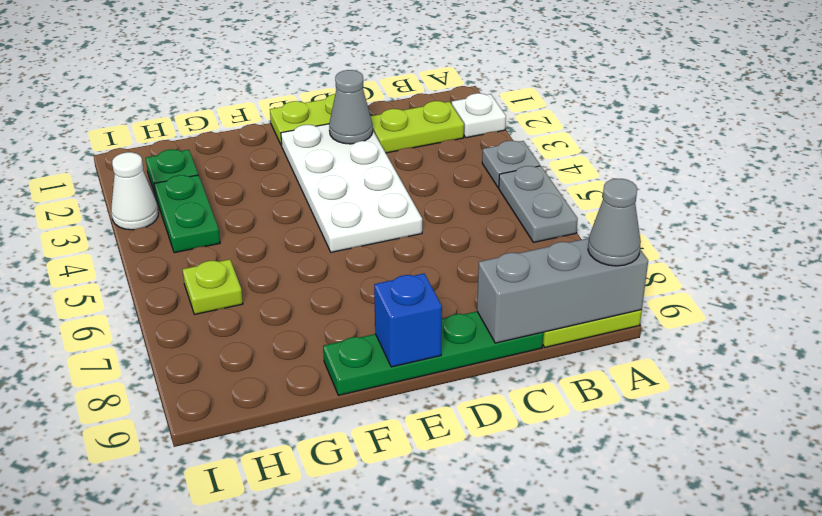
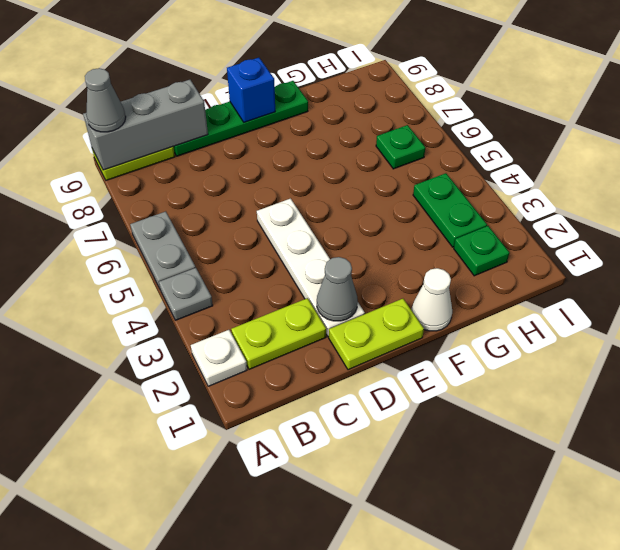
white 2x4 plate [281,124,422,252] -> white 1x4 plate [257,198,365,337]
lime 1x1 plate [182,259,243,314] -> green 1x1 plate [376,125,425,169]
white 1x1 cone [111,152,158,230] -> white 1x1 cone moved to [412,268,452,331]

